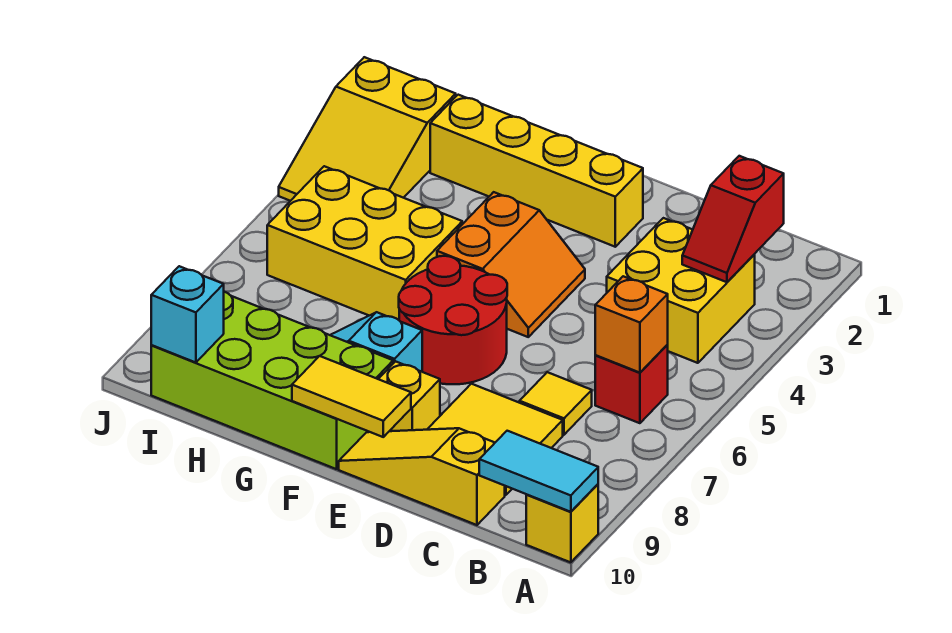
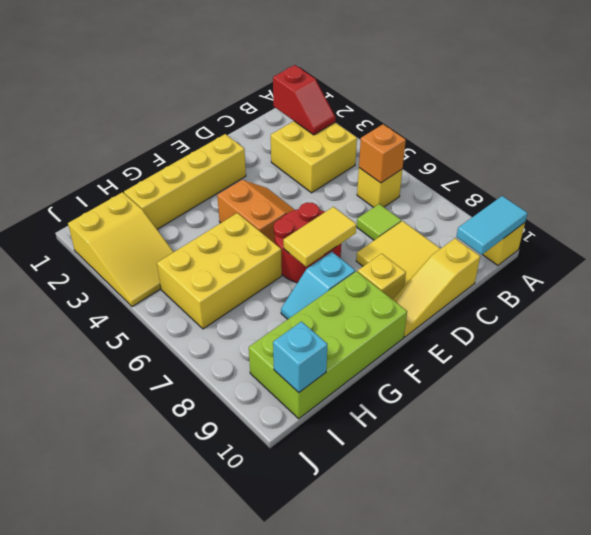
red 1x1 brick [595,345,668,423] -> yellow 1x1 brick [357,168,402,207]
yellow 1x1 tile [520,372,592,435] -> lime 1x1 tile [357,204,401,240]
yellow 1x2 tile [292,356,411,437] -> yellow 1x2 tile moved to [283,207,356,267]

